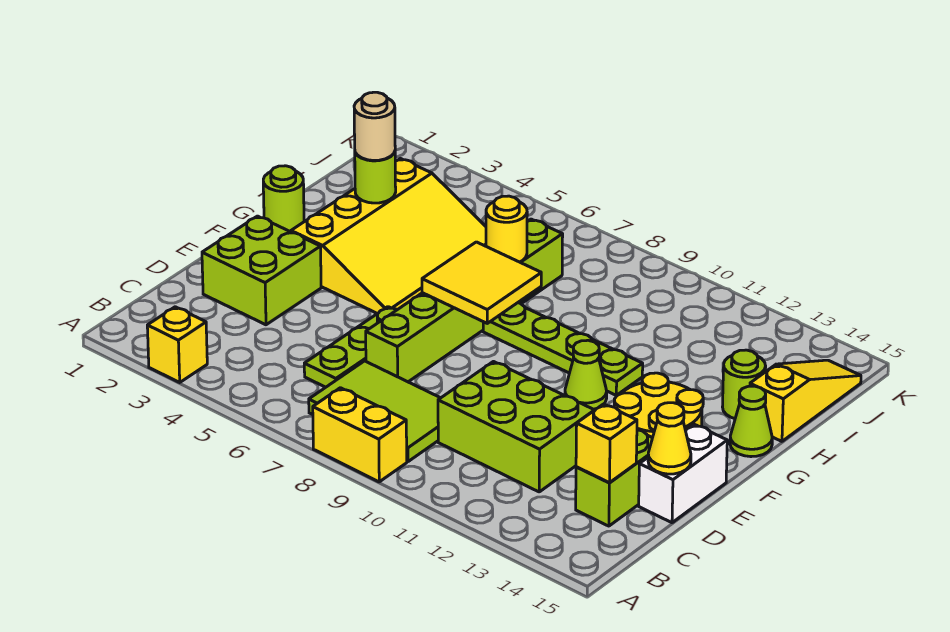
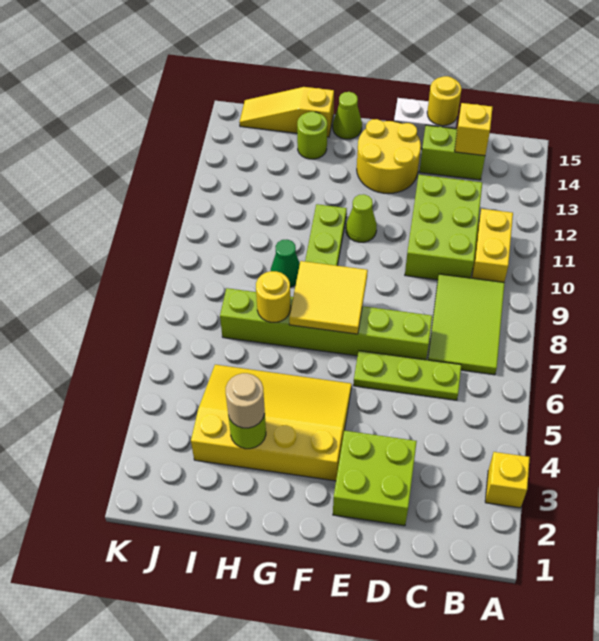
yellow 1x2 brick [313,388,407,482] -> yellow 1x2 brick moved to [472,209,513,282]
yellow 1x1 cone [648,403,691,474] -> yellow 1x1 round brick [427,76,461,126]
lime 1x1 round brick [263,166,304,232] -> none
none -> green 1x1 cone [271,240,300,287]

